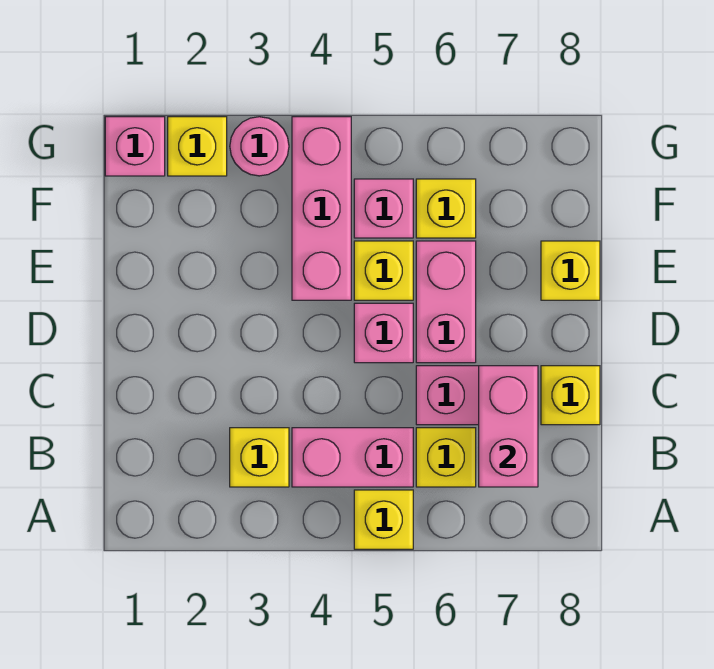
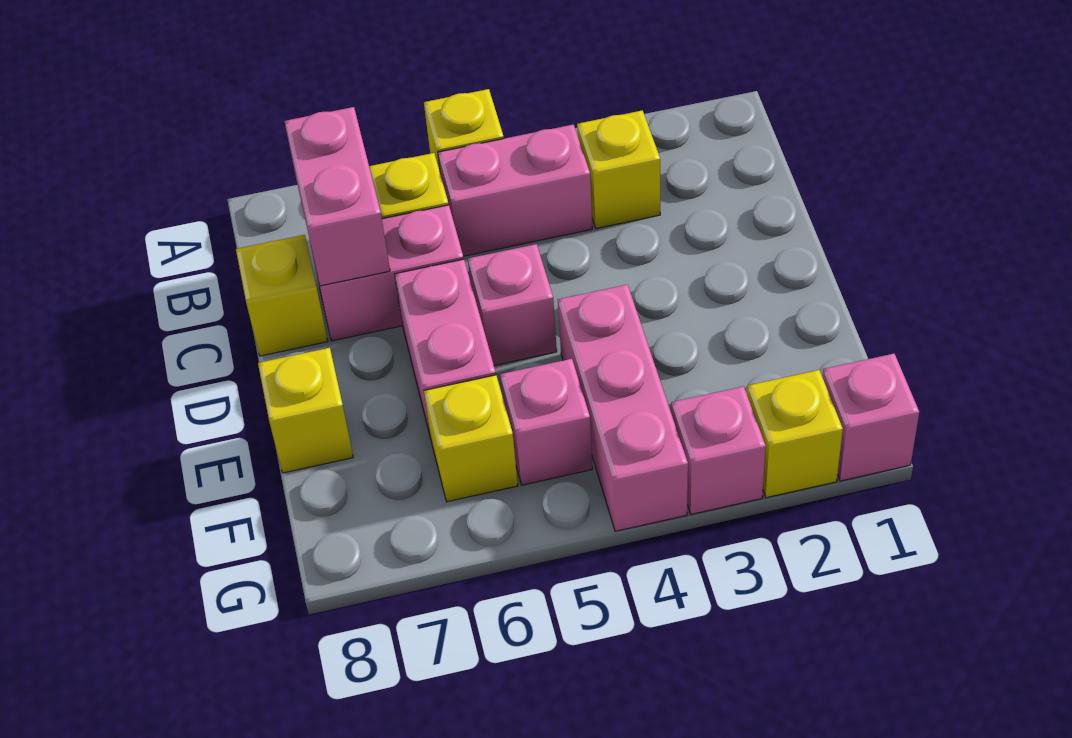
yellow 1x1 brick [354,241,413,300] -> none
pink 1x1 round brick [230,117,289,176] -> pink 1x1 brick [671,386,766,514]

